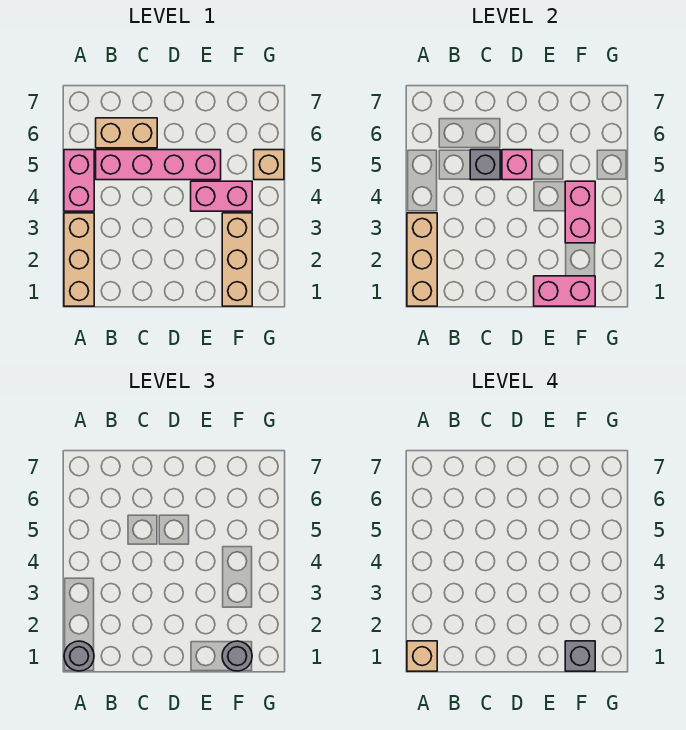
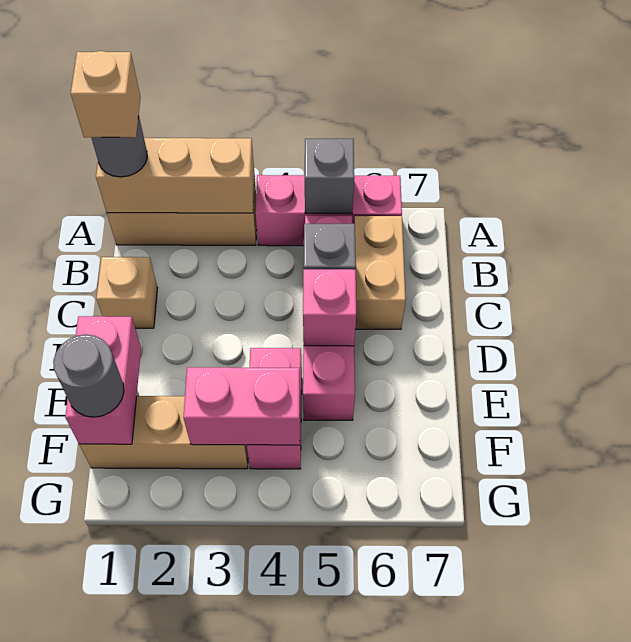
pink 1x2 brick [64,150,94,211] -> pink 1x3 brick [255,175,402,246]
grey 1x1 brick [565,641,595,671] -> grey 1x1 brick moved to [305,139,354,214]
tan 1x1 brick [254,150,284,180] -> tan 1x1 brick moved to [96,257,158,328]

